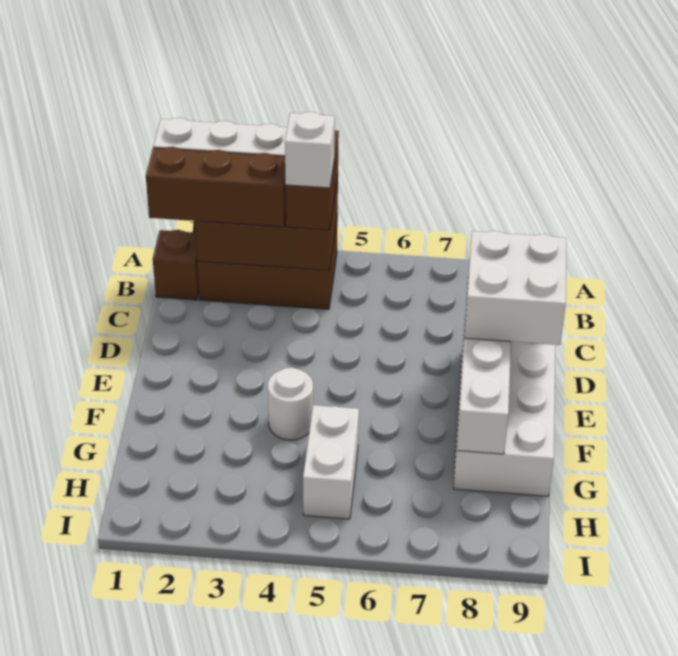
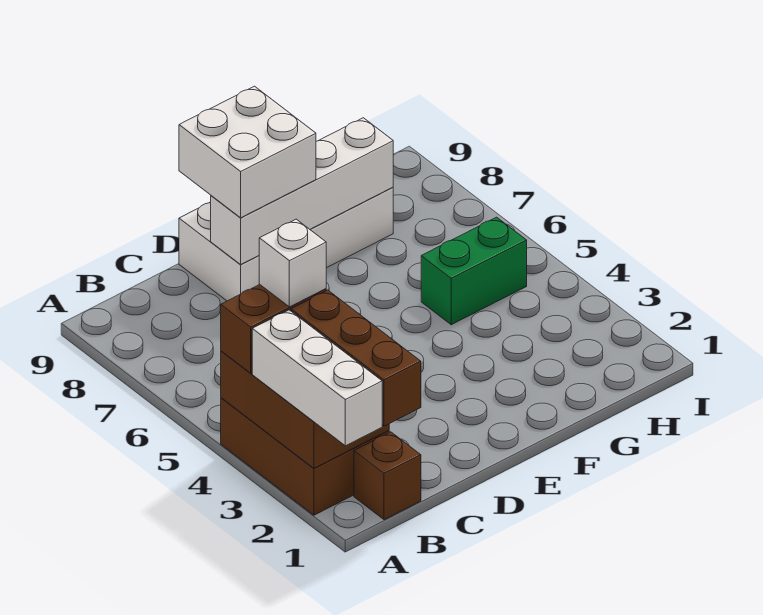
white 1x1 round brick [268,368,313,440] -> none
white 1x2 brick [303,405,359,519] -> green 1x2 brick [421,217,527,325]

